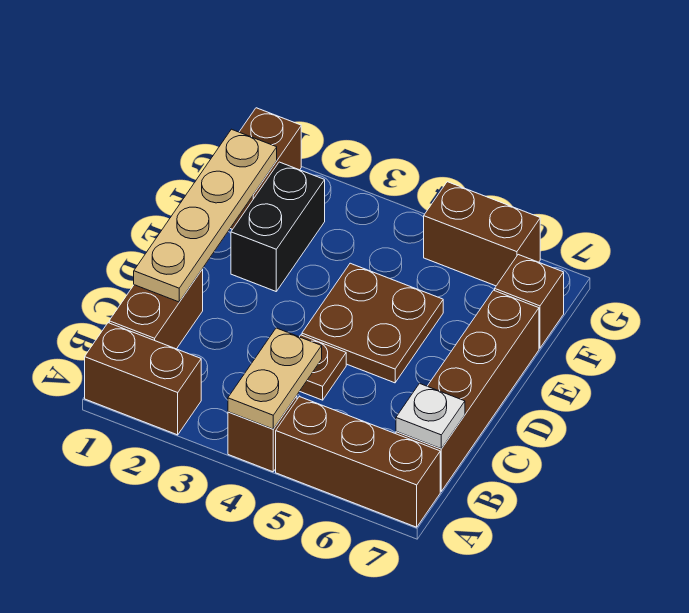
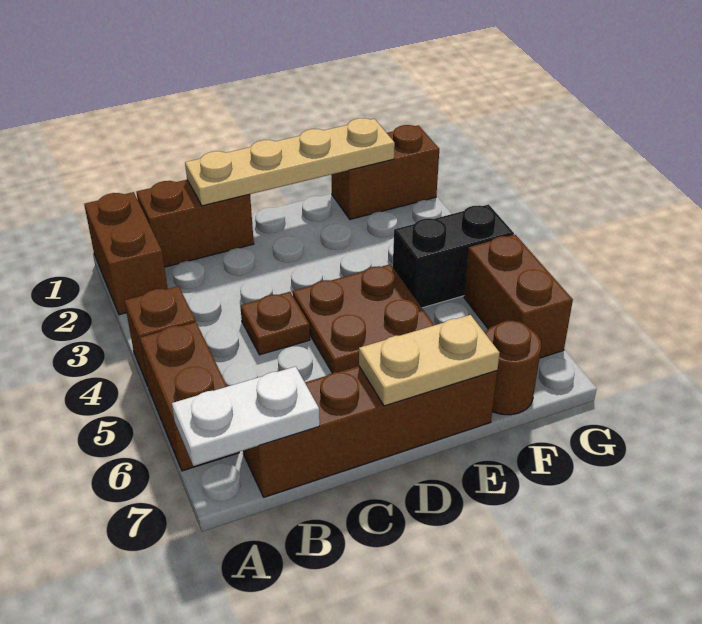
tan 1x2 plate [228,328,322,429] -> tan 1x2 plate moved to [359,315,500,406]
brown 1x3 brick [276,397,440,527] -> brown 1x2 brick [140,322,239,471]
white 1x1 plate [396,383,465,449] -> white 1x2 plate [172,366,320,466]
black 1x2 brick [231,162,325,291] -> black 1x2 brick moved to [393,204,514,308]
brown 1x1 brick [495,255,564,348] -> brown 1x1 round brick [485,321,541,415]

